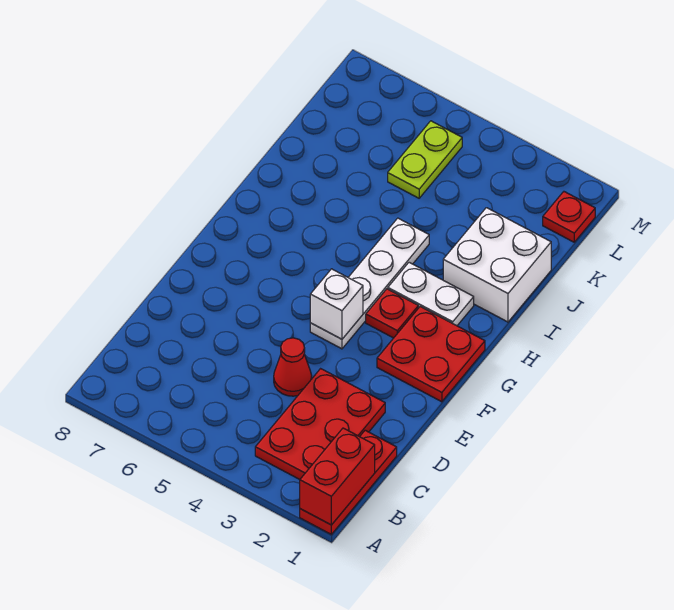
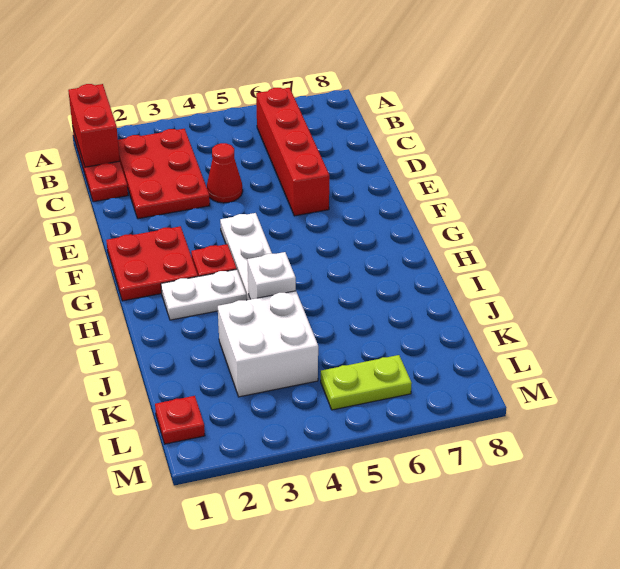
none -> red 1x4 brick [256,88,329,216]
white 1x1 brick [310,269,363,339] -> white 1x1 brick moved to [247,252,296,299]
white 2x2 brick [443,208,551,322] -> white 2x2 brick moved to [218,291,318,397]
lime 1x2 plate [388,121,462,198] -> lime 1x2 plate turned to [321,355,412,410]

